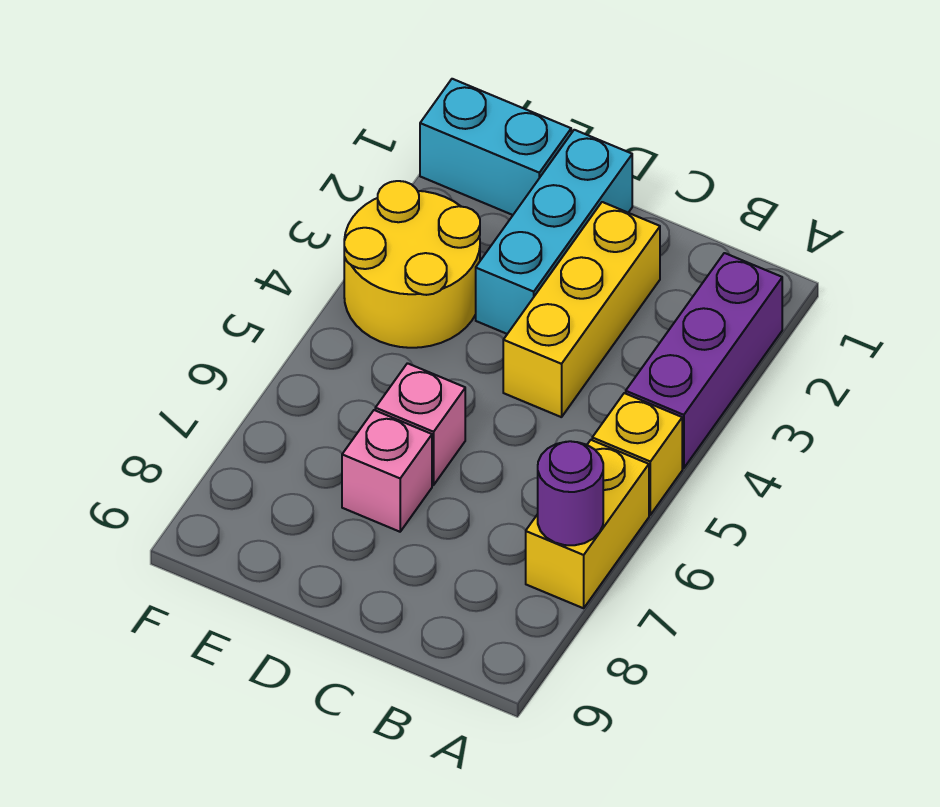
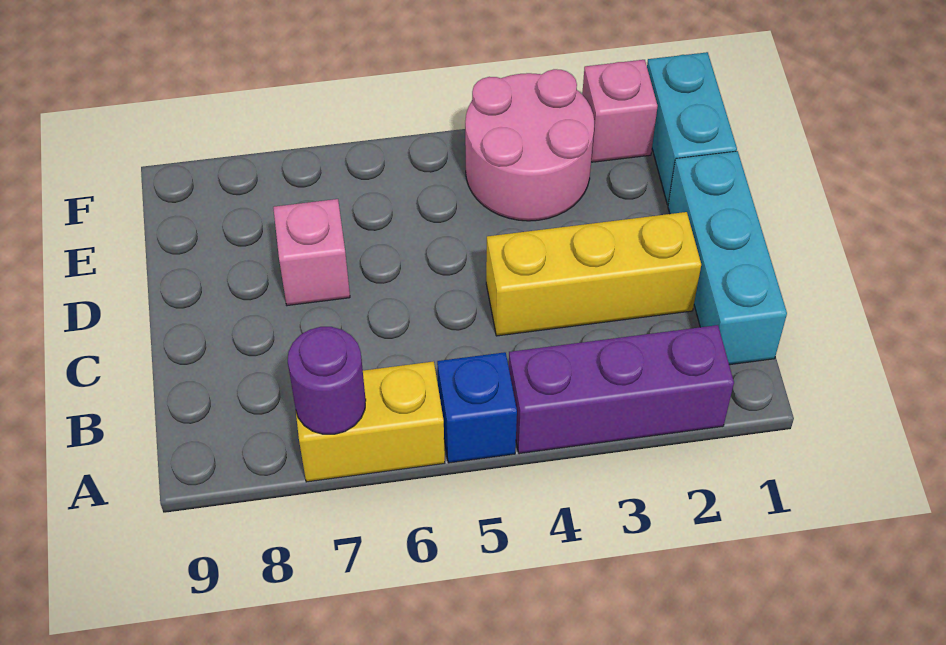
yellow 1x1 brick [592,393,682,515] -> blue 1x1 brick [437,352,517,463]
cyan 1x3 brick [476,130,632,334] -> cyan 1x3 brick turned to [668,151,787,365]
pink 1x1 brick [375,363,465,485] -> pink 1x1 brick moved to [582,60,658,162]
yellow 2x2 round brick [344,181,480,348] -> pink 2x2 round brick [465,69,594,221]

